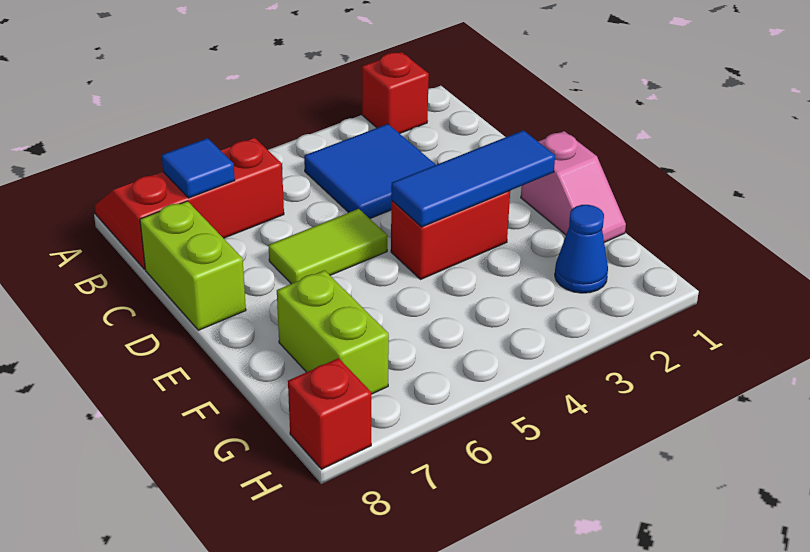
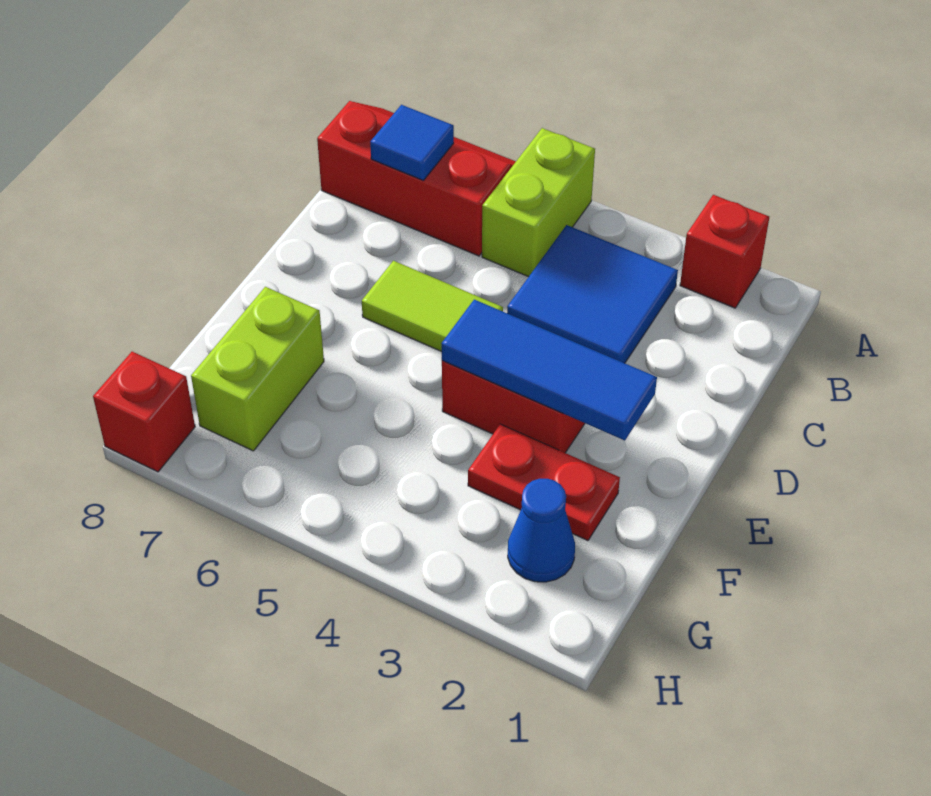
lime 1x2 brick [140,201,246,330] -> lime 1x2 brick moved to [482,128,595,277]
pink 1x2 slope [521,131,626,242] -> none
none -> red 1x2 plate [468,424,620,541]

